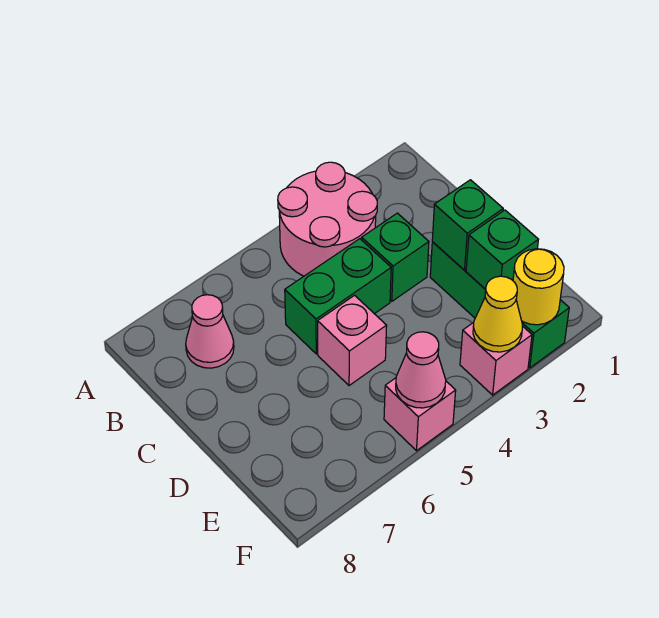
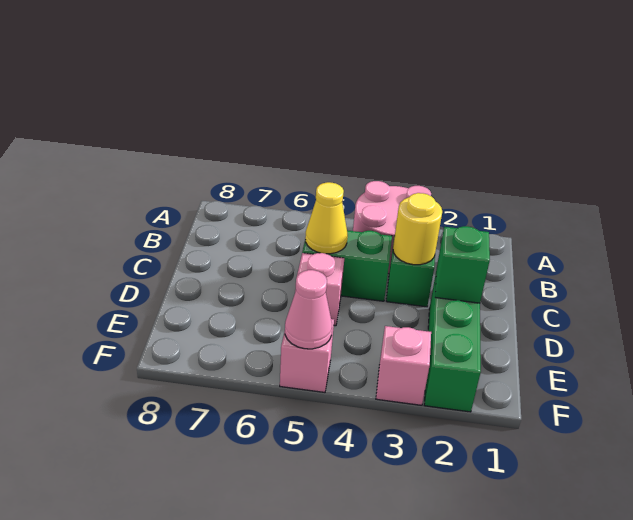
pink 1x1 cone [186,295,234,368] -> none
green 1x1 brick [466,210,538,289] -> none
yellow 1x1 round brick [513,249,564,325] -> yellow 1x1 round brick moved to [393,193,442,265]
yellow 1x1 cone [473,276,522,352] -> yellow 1x1 cone moved to [305,182,348,254]

